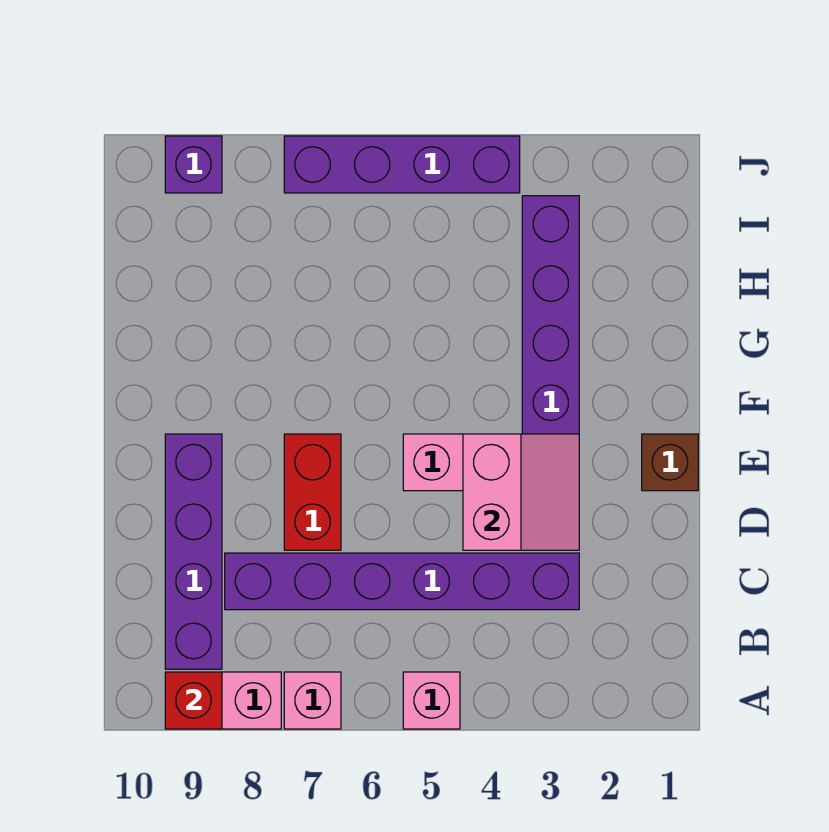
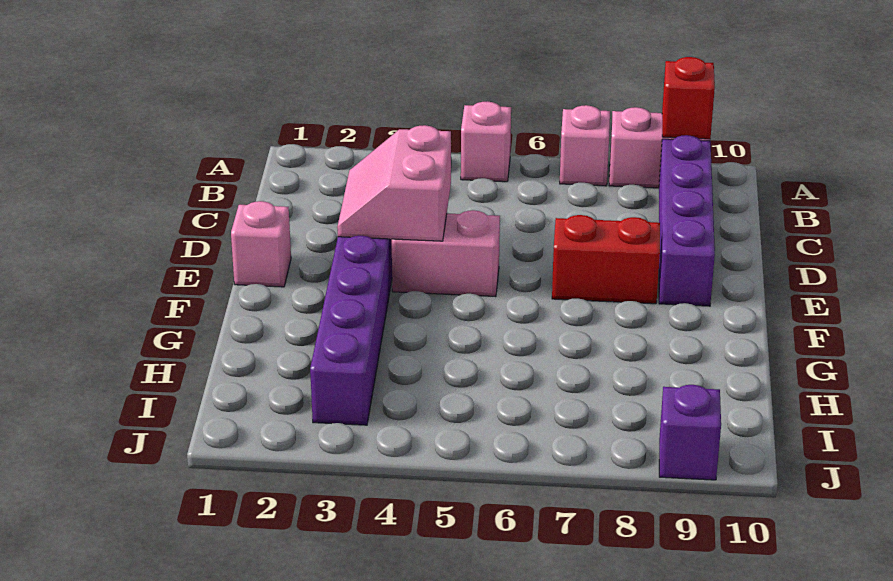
purple 1x6 brick [225,553,579,610] -> none
red 1x2 brick [284,434,341,550] -> red 1x2 brick turned to [552,215,660,304]
brown 1x1 brick [642,434,698,491] -> pink 1x1 brick [231,201,291,287]
purple 1x4 brick [284,136,520,193] -> none

